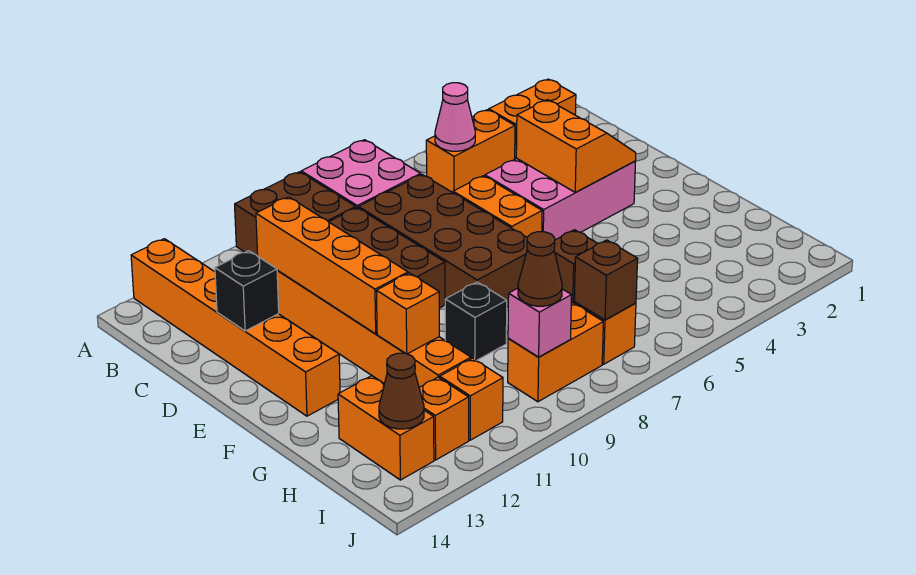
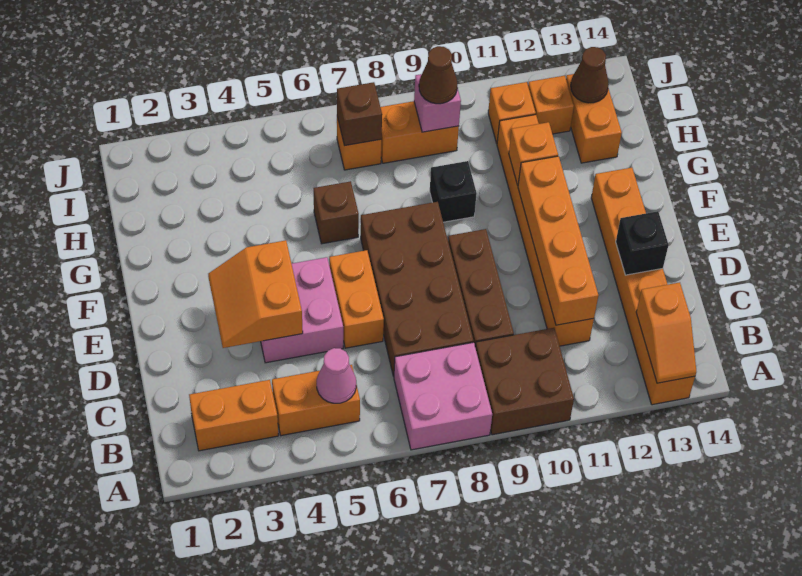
none -> orange 1x2 slope [636,282,696,383]
pink 2x3 brick [485,158,636,240] -> pink 2x2 brick [261,257,343,363]

